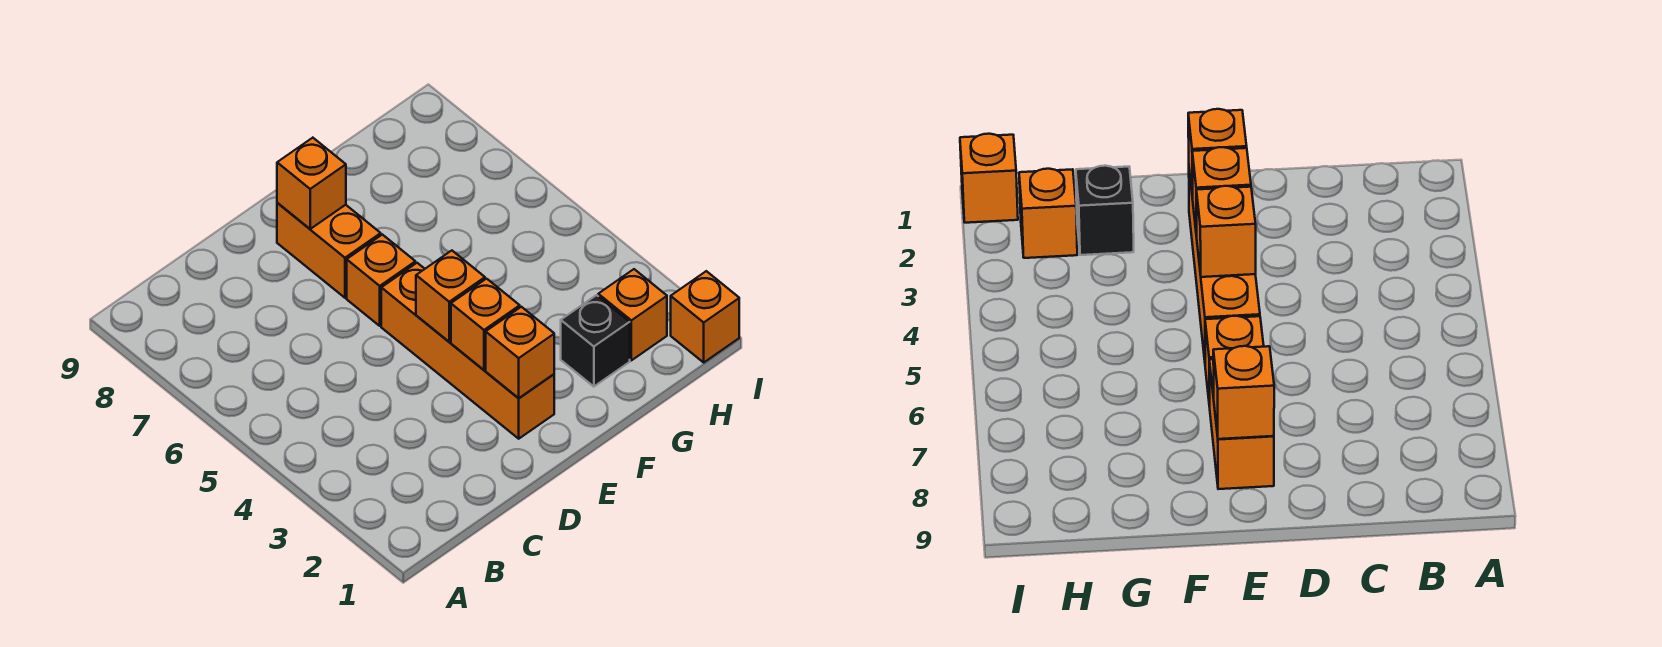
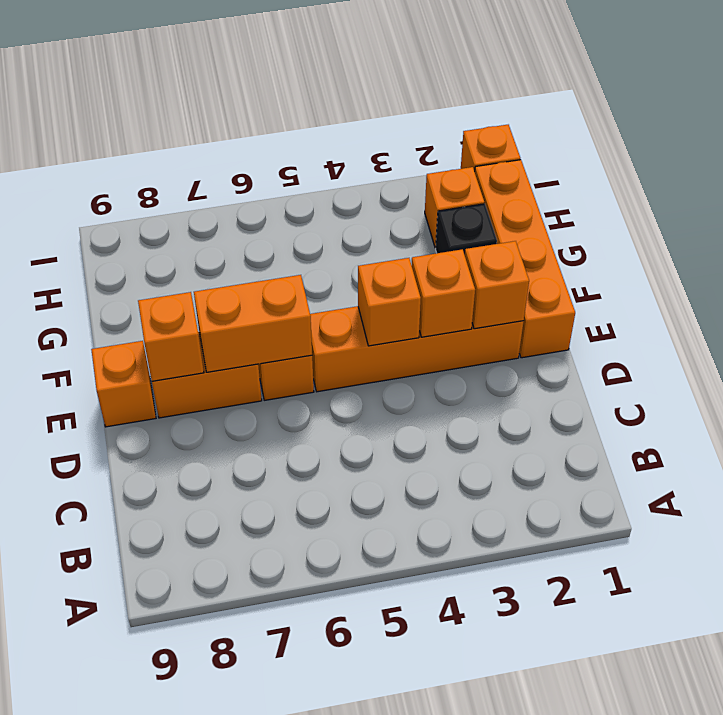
none -> orange 1x4 brick [475,160,575,358]
none -> orange 1x2 brick [194,275,312,372]
none -> orange 1x1 brick [91,341,156,427]

